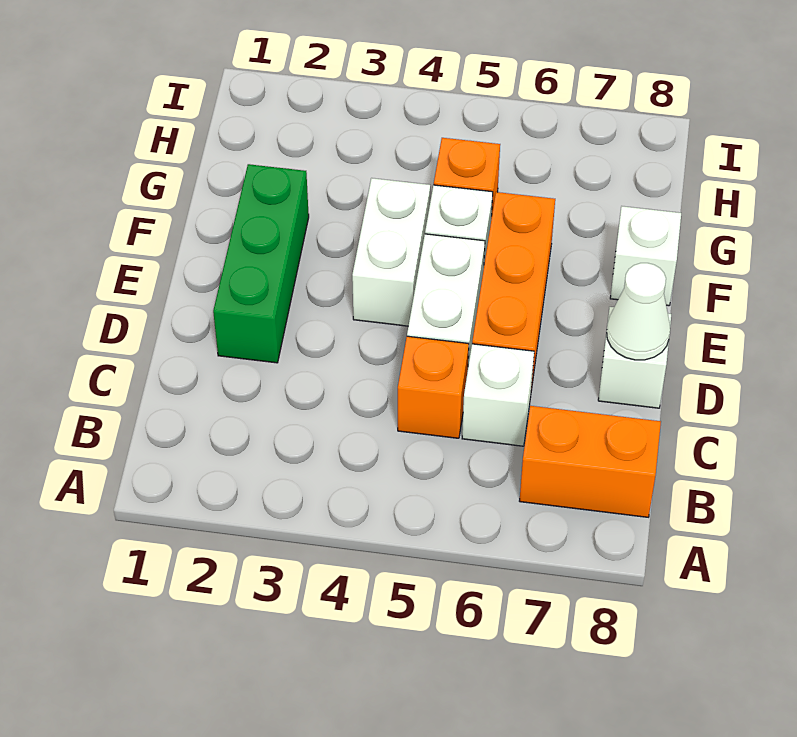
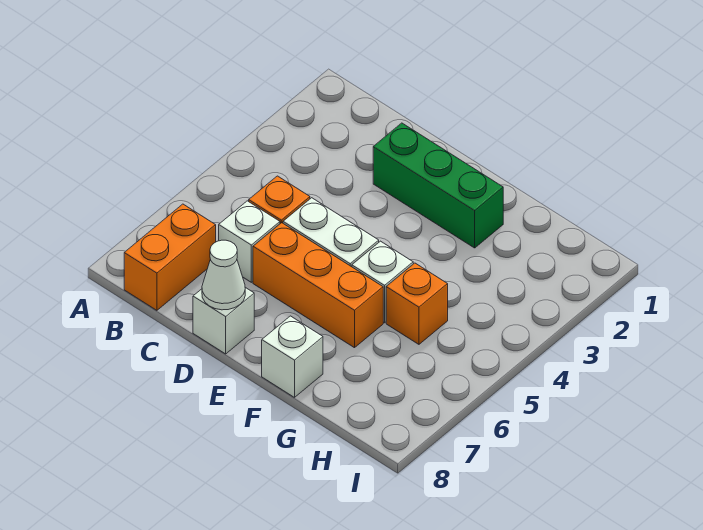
white 1x2 brick [352,178,430,326] -> none

